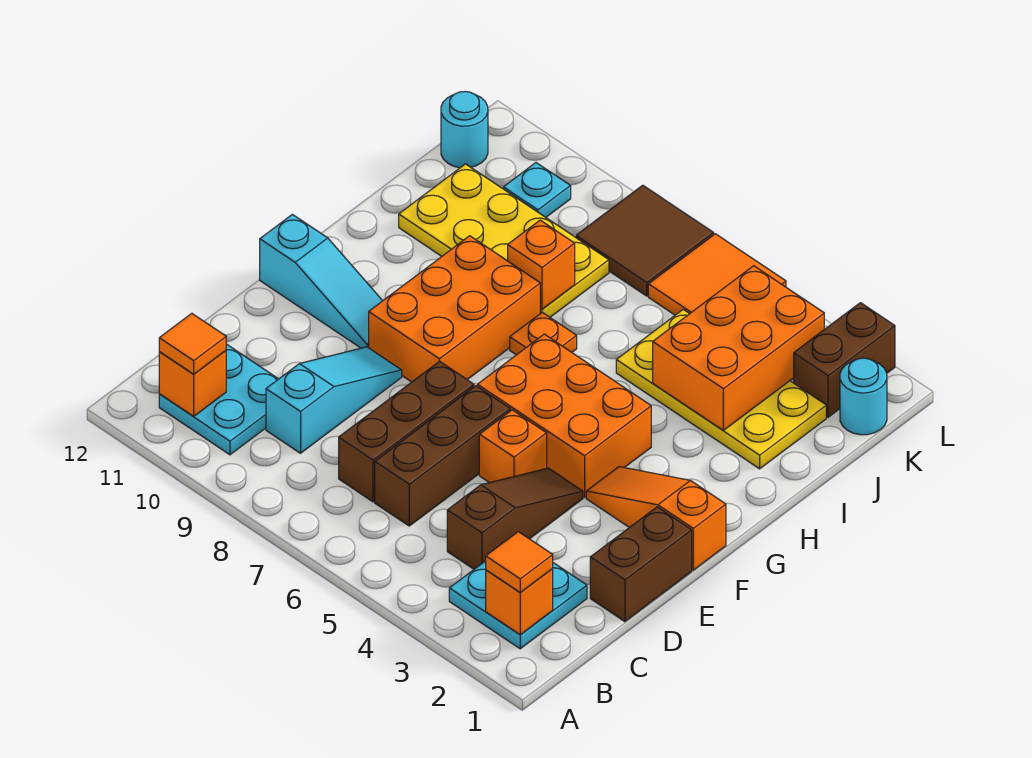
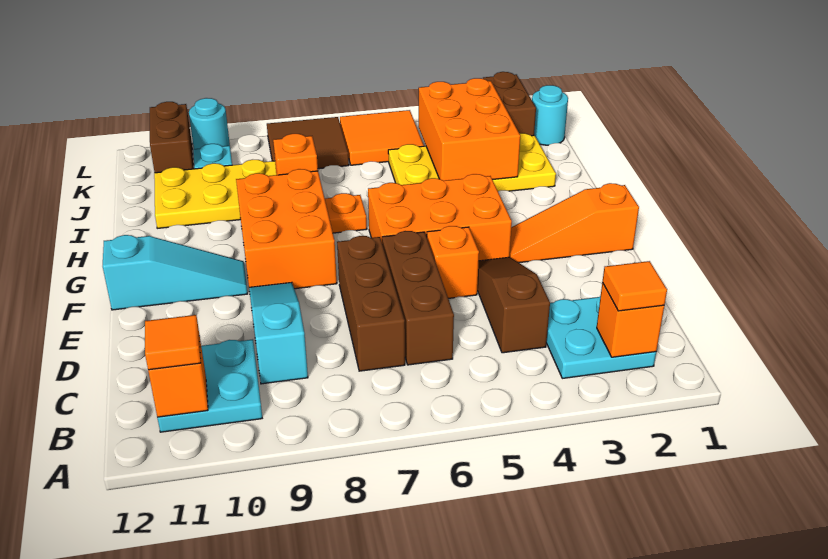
brown 1x2 brick [590,507,692,622] -> brown 1x2 brick moved to [150,102,194,173]
cyan 1x1 round brick [441,92,488,168] -> cyan 1x1 round brick moved to [189,98,230,149]

